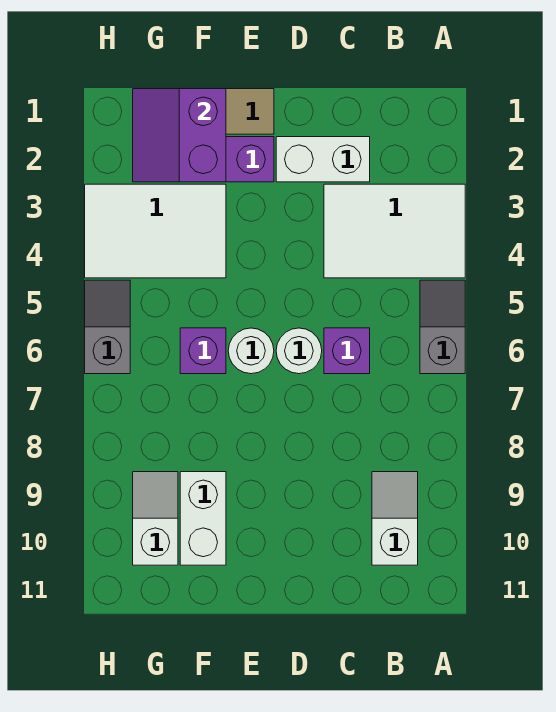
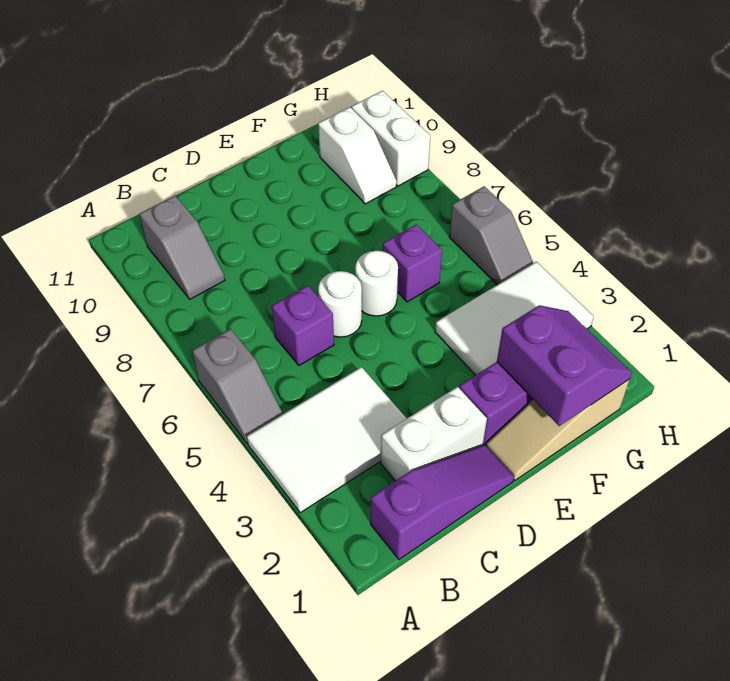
none -> purple 1x3 slope [371,444,514,559]
white 1x2 slope [372,472,418,565] -> grey 1x2 slope [140,196,225,299]
white 1x2 brick [180,472,226,565] -> white 1x2 brick moved to [352,91,430,186]

